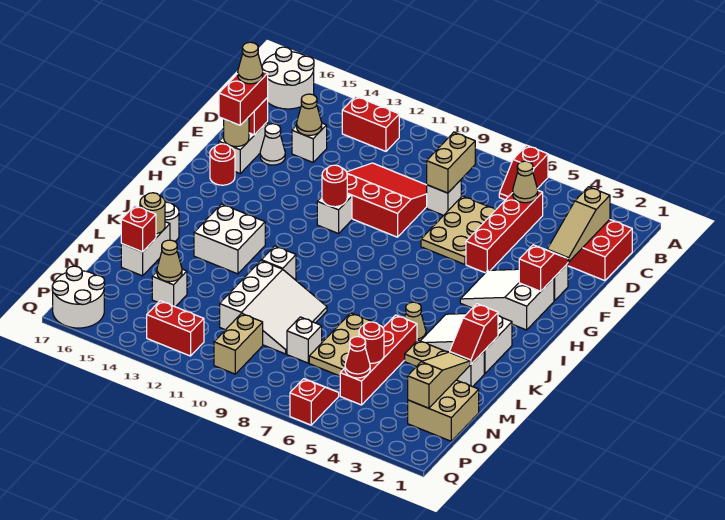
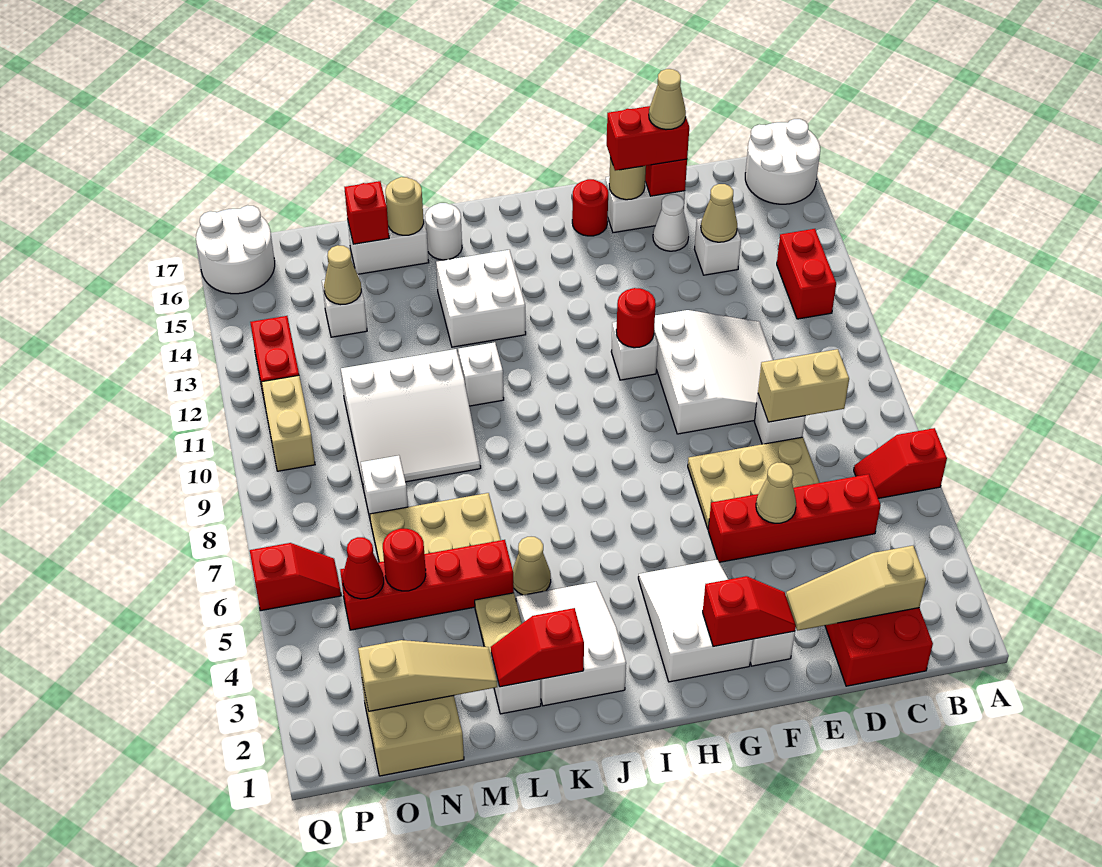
tan 1x1 cone [513,161,538,203] -> tan 1x1 cone moved to [756,462,796,523]
red 3x3 slope [347,163,427,237] -> white 3x3 slope [654,310,773,434]
tan 1x2 brick [214,314,263,374] -> tan 1x2 brick turned to [262,375,315,471]

